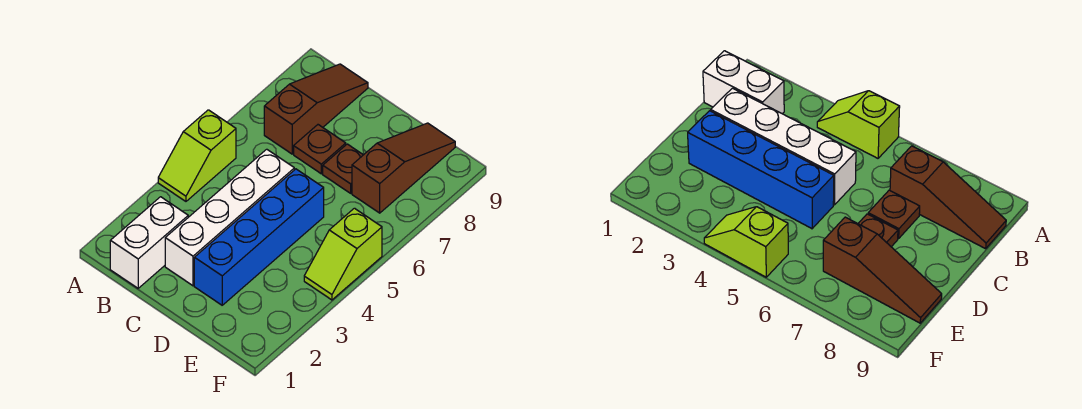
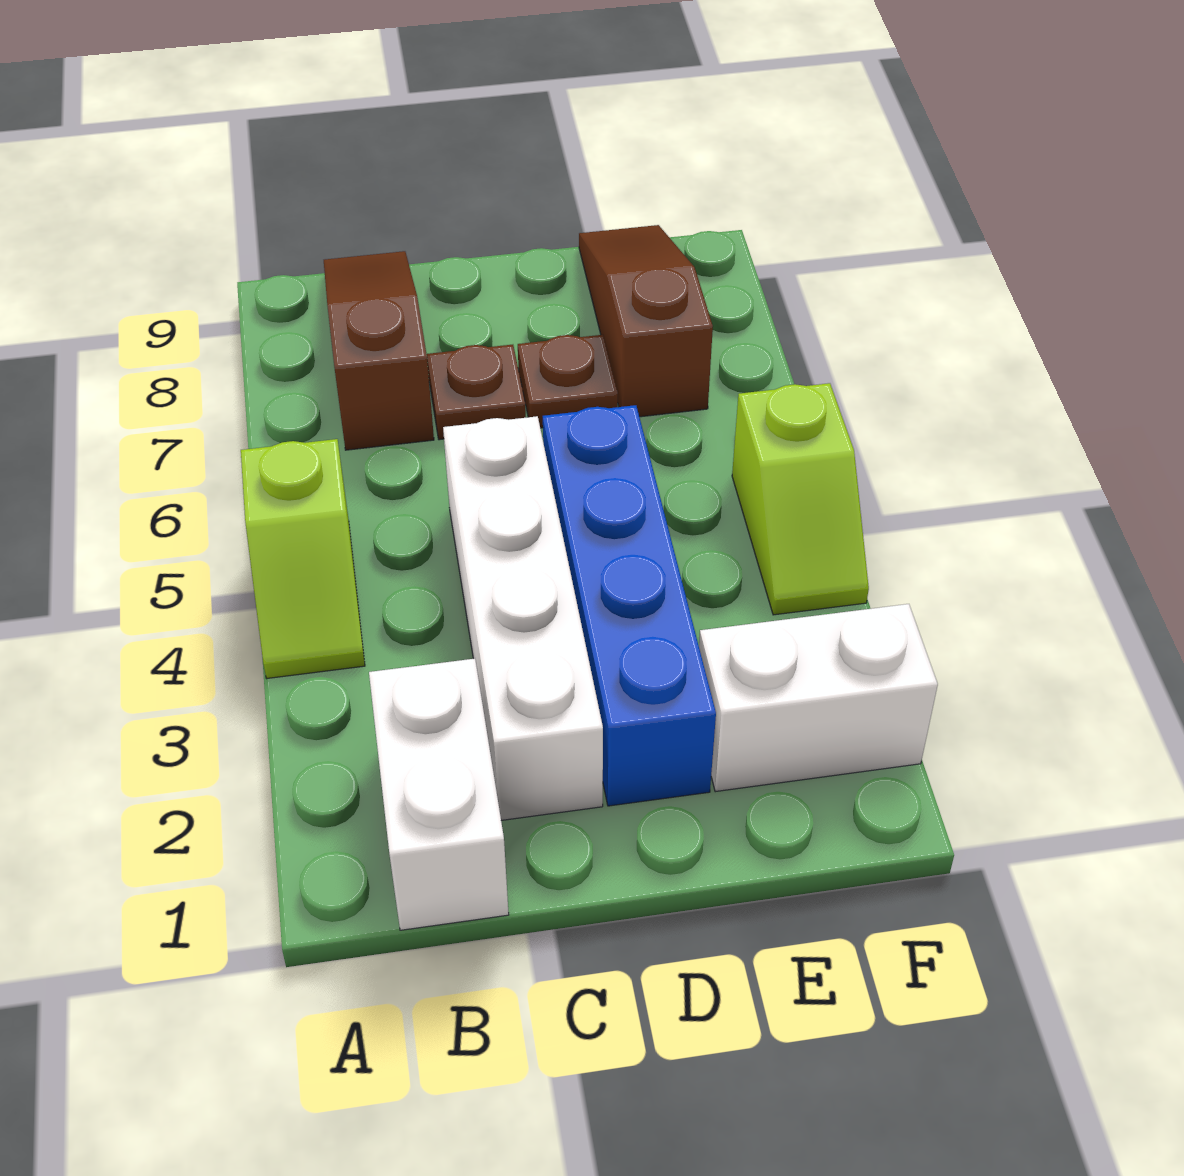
none -> white 1x2 brick [699,604,938,792]

